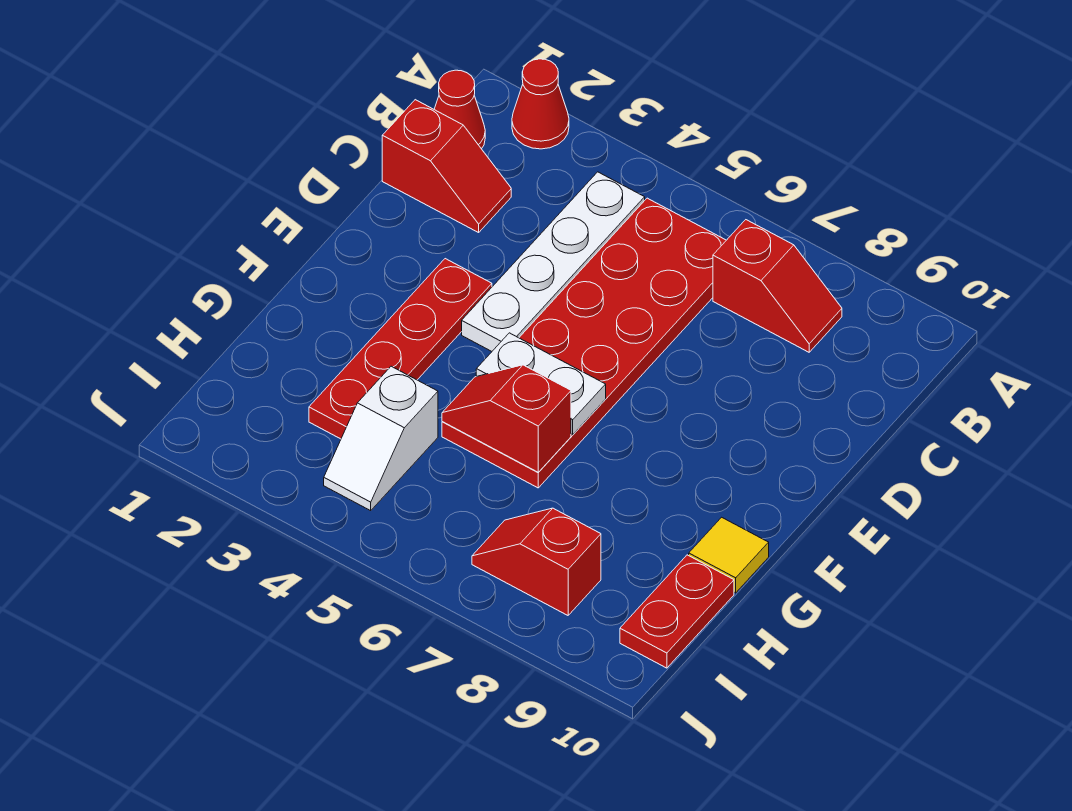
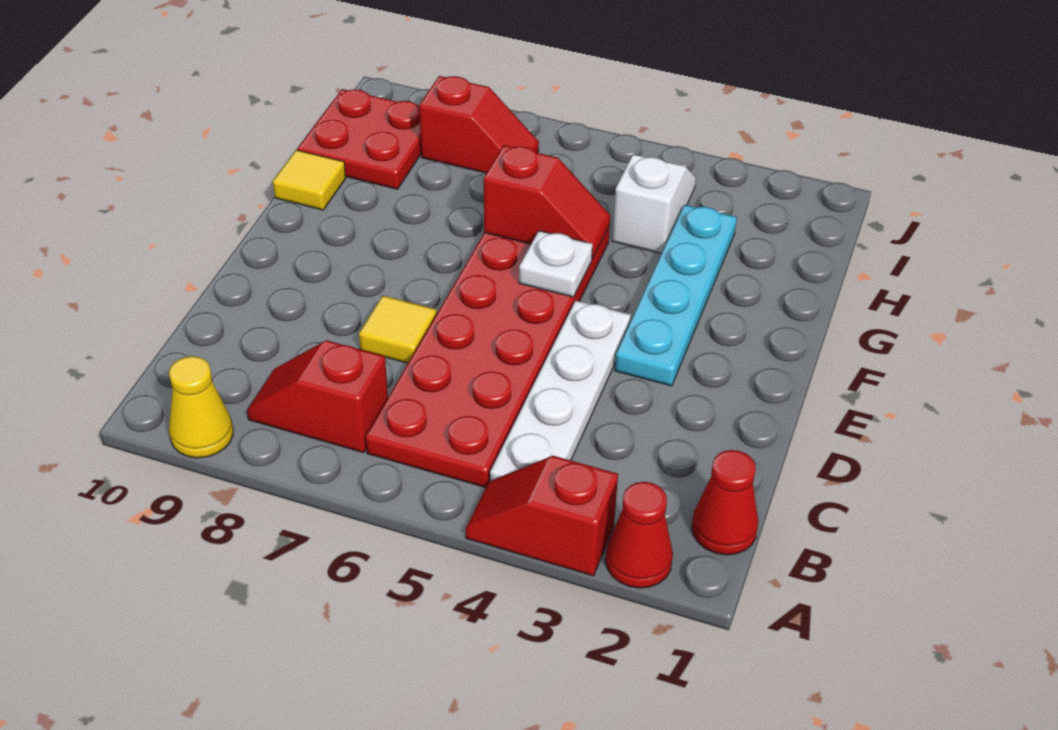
none -> yellow 1x1 cone [169,356,233,458]
red 1x2 slope [382,100,511,233] -> red 1x2 slope moved to [465,456,618,576]
none -> yellow 1x1 tile [359,296,437,363]
red 1x4 plate [309,259,492,439] -> cyan 1x4 plate [615,205,737,386]
white 1x2 plate [476,333,606,435] -> white 1x1 plate [519,231,593,297]
red 1x2 plate [620,555,734,668] -> red 2x2 plate [297,89,421,189]

